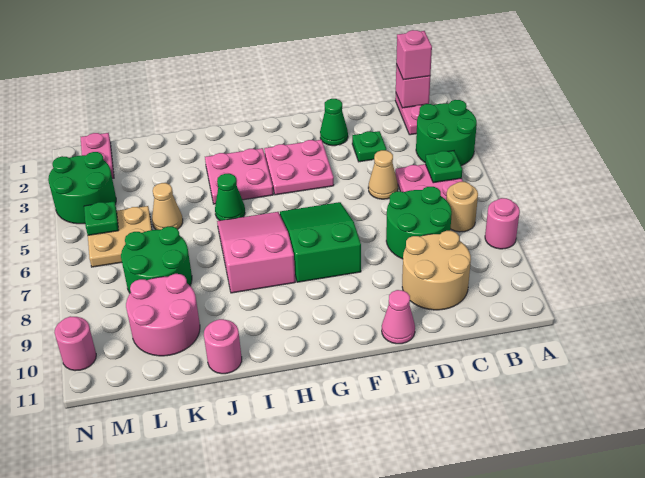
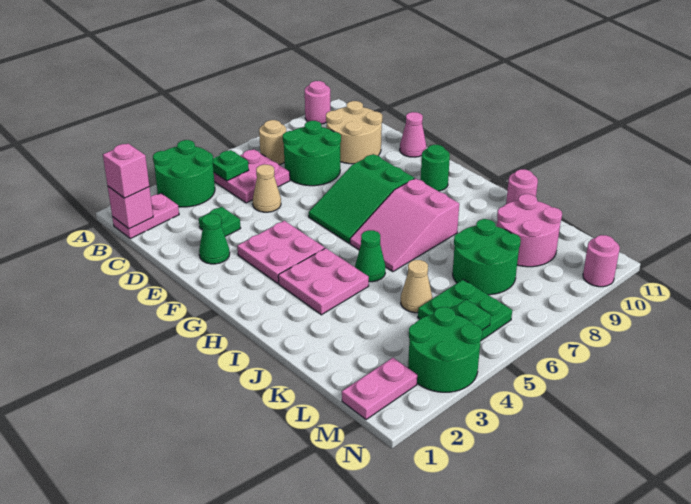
pink 1x1 round brick [485,198,520,249] -> pink 1x1 round brick moved to [305,81,330,124]
none -> green 1x1 round brick [421,145,450,191]
tan 2x2 plate [88,206,152,267] -> green 2x2 plate [418,280,512,340]

